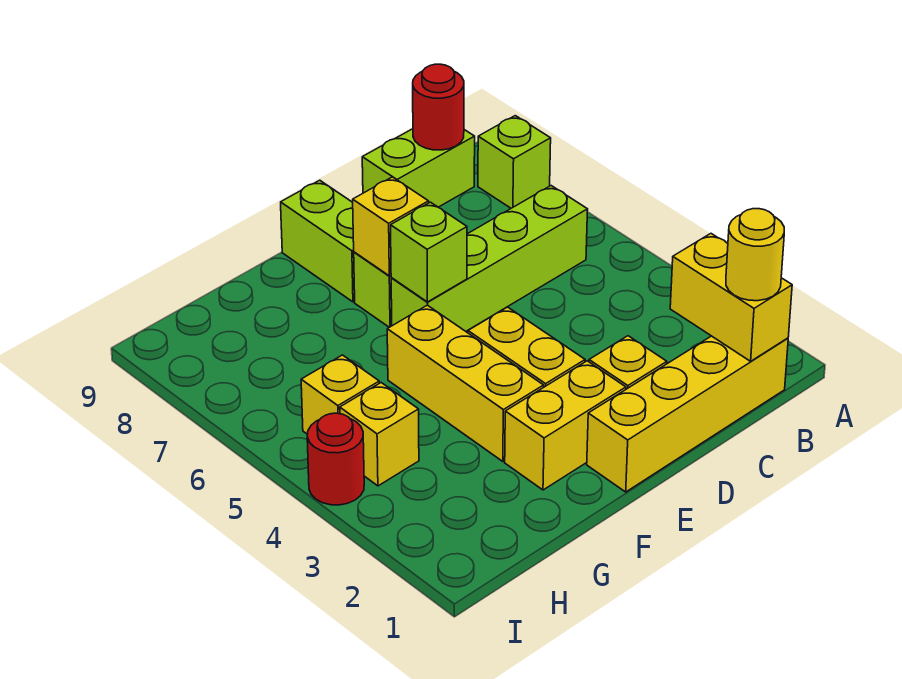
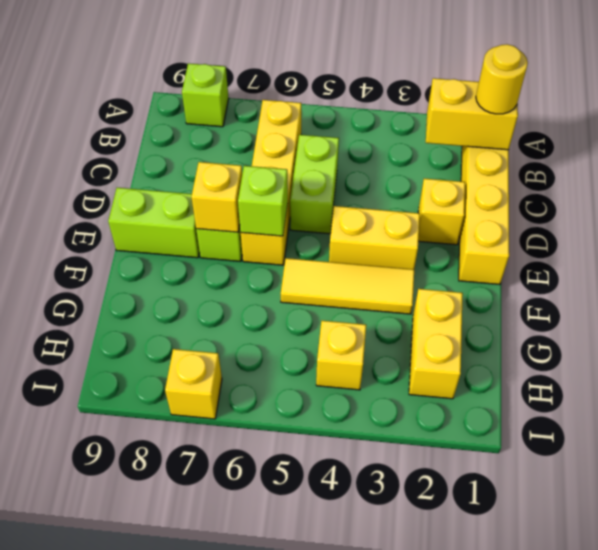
lime 1x4 brick [391,186,588,331] -> yellow 1x4 brick [241,100,301,265]
lime 1x2 brick [362,129,475,207] -> lime 1x2 brick moved to [290,135,339,234]
red 1x1 round brick [413,64,464,150] -> none
yellow 1x2 brick [505,361,626,490] -> yellow 1x2 brick moved to [409,289,463,399]
yellow 1x3 brick [387,305,544,461] -> yellow 1x3 tile [281,258,414,314]
yellow 1x1 brick [301,355,379,434] -> yellow 1x1 brick moved to [165,349,222,419]
red 1x1 round brick [307,413,364,505] -> none

